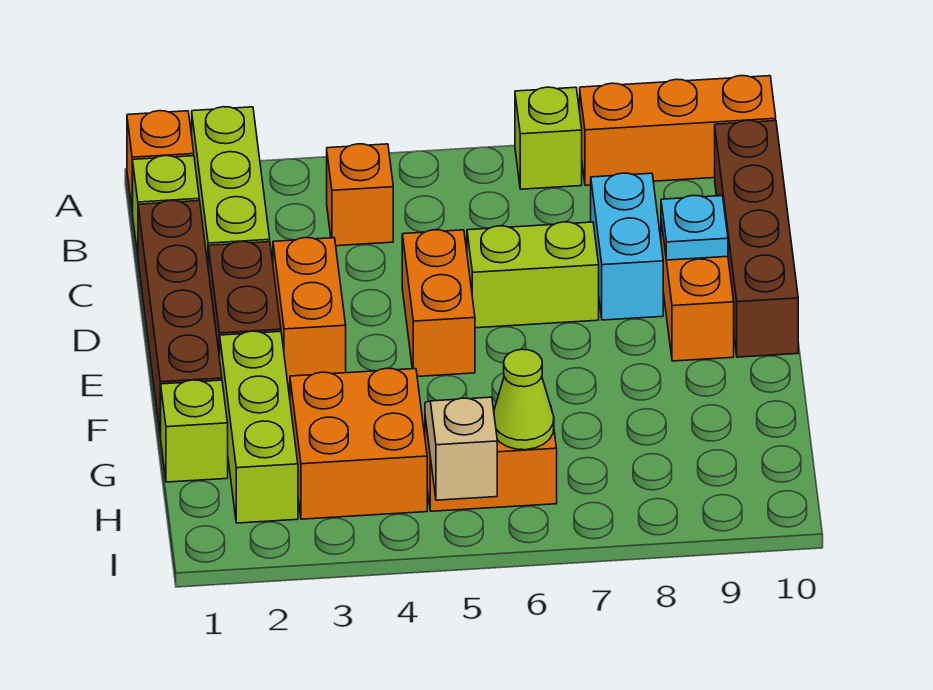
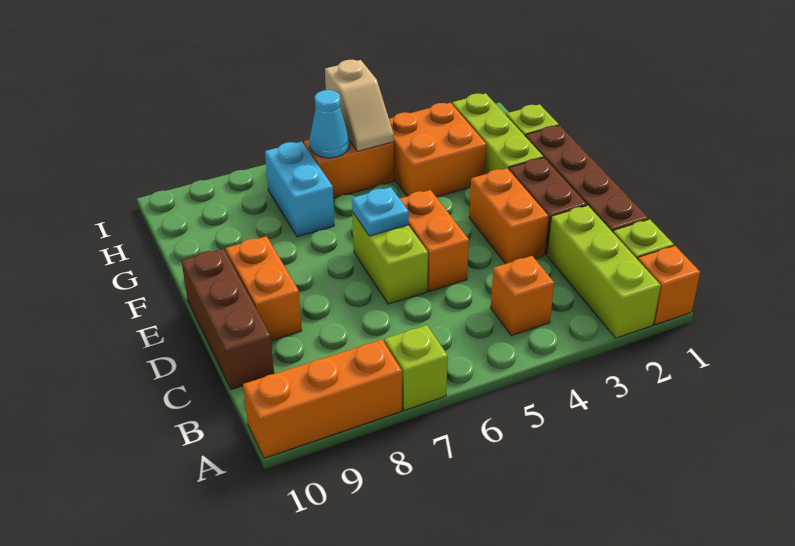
brown 1x4 brick [715,120,798,357] -> brown 1x3 brick [182,249,274,390]
cyan 1x2 brick [591,173,663,320] -> cyan 1x2 brick moved to [265,141,334,237]
lime 1x2 brick [467,222,599,328] -> lime 1x2 brick turned to [352,212,428,304]
cyan 1x1 plate [661,195,728,260] -> cyan 1x1 plate moved to [352,187,409,236]
lime 1x1 cone [494,349,554,450] -> cyan 1x1 cone [309,90,349,158]

